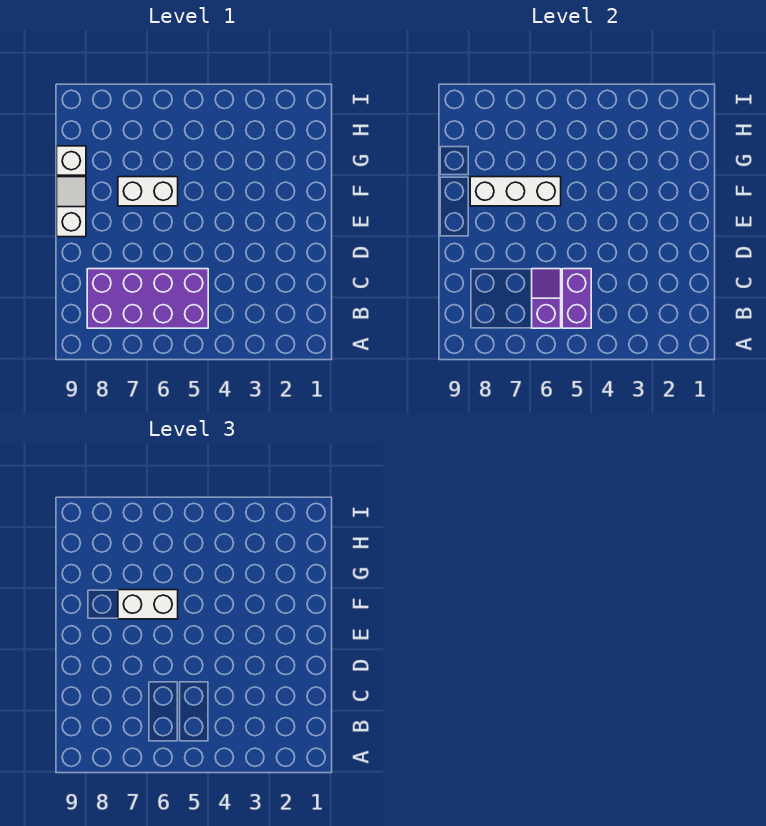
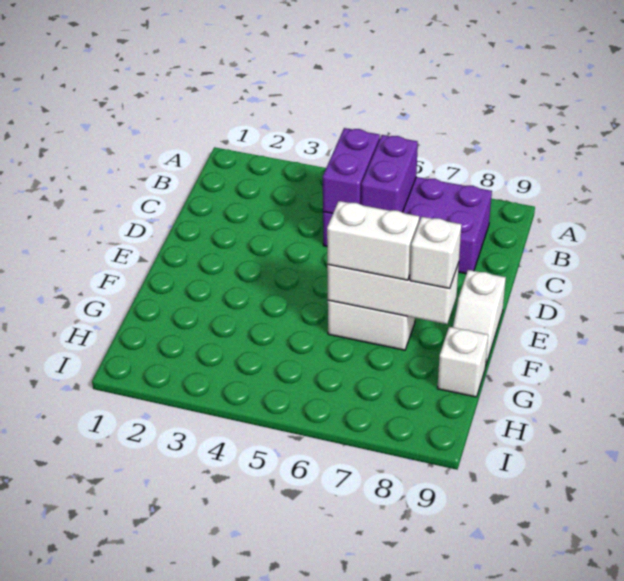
purple 1x2 slope [532,269,561,328] -> purple 1x2 brick [361,135,418,212]
none -> white 1x1 brick [410,217,461,288]

